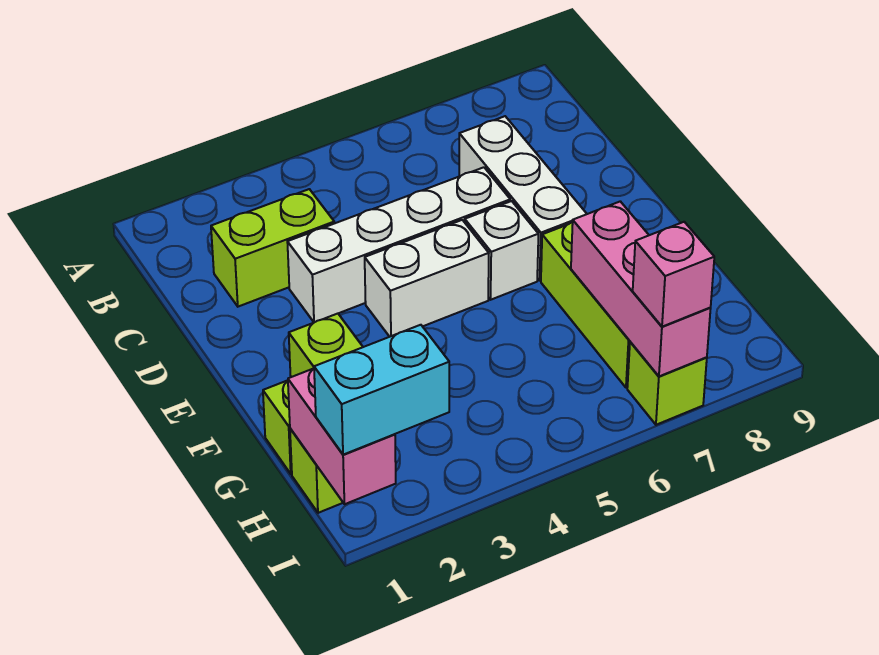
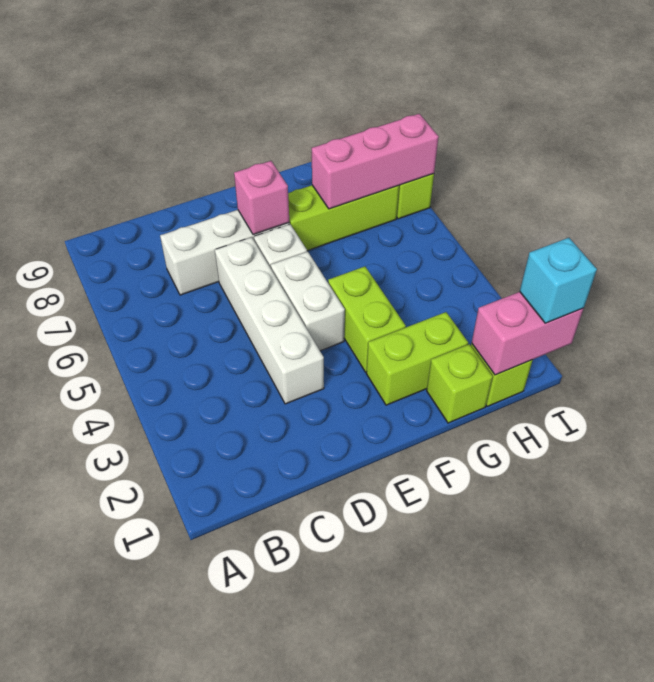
lime 1x2 brick [211,189,334,307] -> lime 1x2 brick moved to [328,266,406,372]
cyan 1x2 brick [314,325,449,455] -> cyan 1x1 brick [520,238,597,323]
pink 1x1 brick [633,222,714,327] -> pink 1x1 brick moved to [234,161,289,235]

